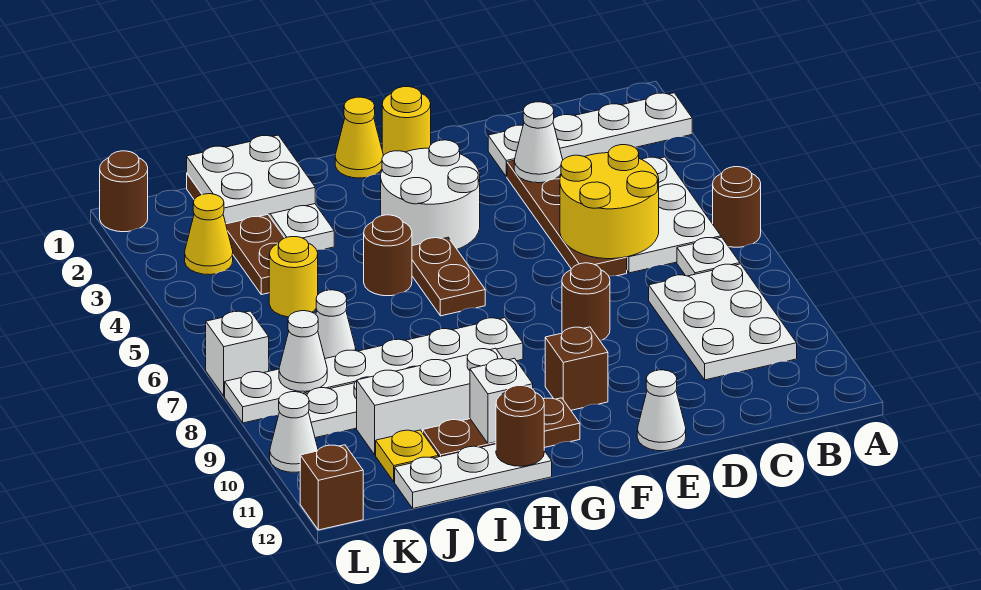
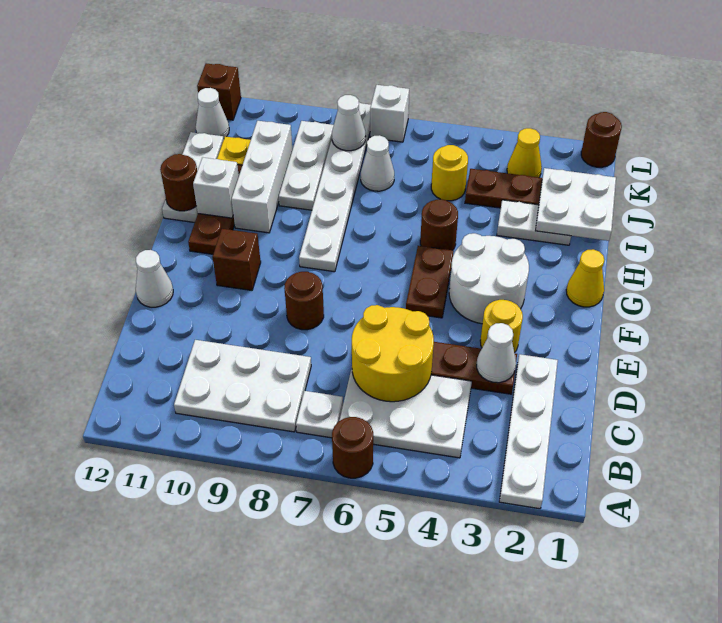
yellow 1x1 round brick [382,87,431,156] -> yellow 1x1 round brick moved to [480,300,523,353]
brown 1x2 plate [412,238,485,316] -> brown 1x2 plate turned to [406,246,454,318]
white 1x1 cone [270,392,318,472] -> white 1x1 cone moved to [196,88,229,139]

